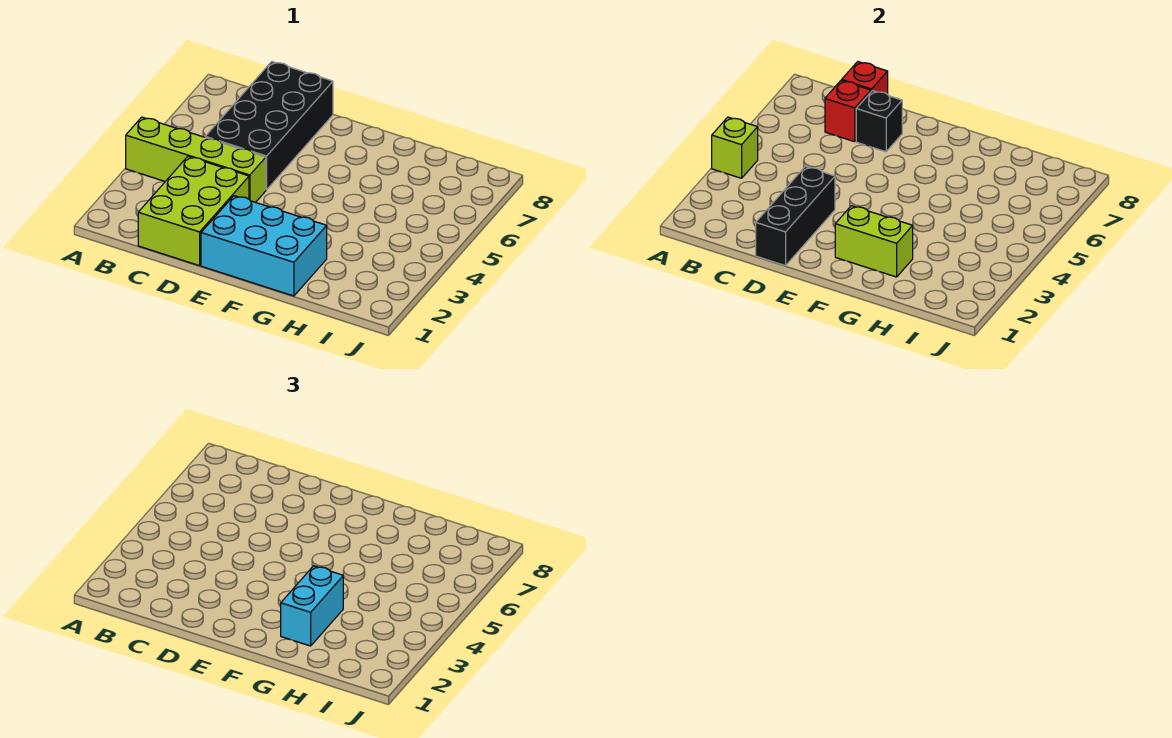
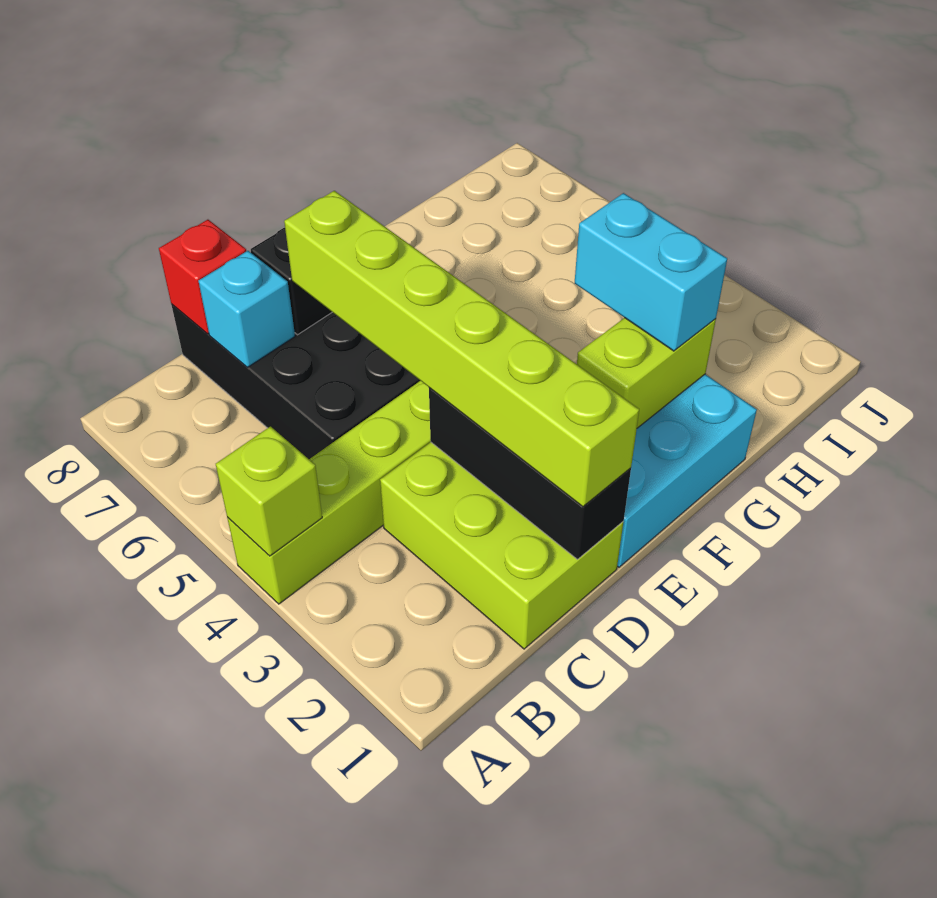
red 1x1 brick [825,80,871,142] -> cyan 1x1 brick [199,251,295,367]
none -> lime 1x6 brick [284,191,639,507]

